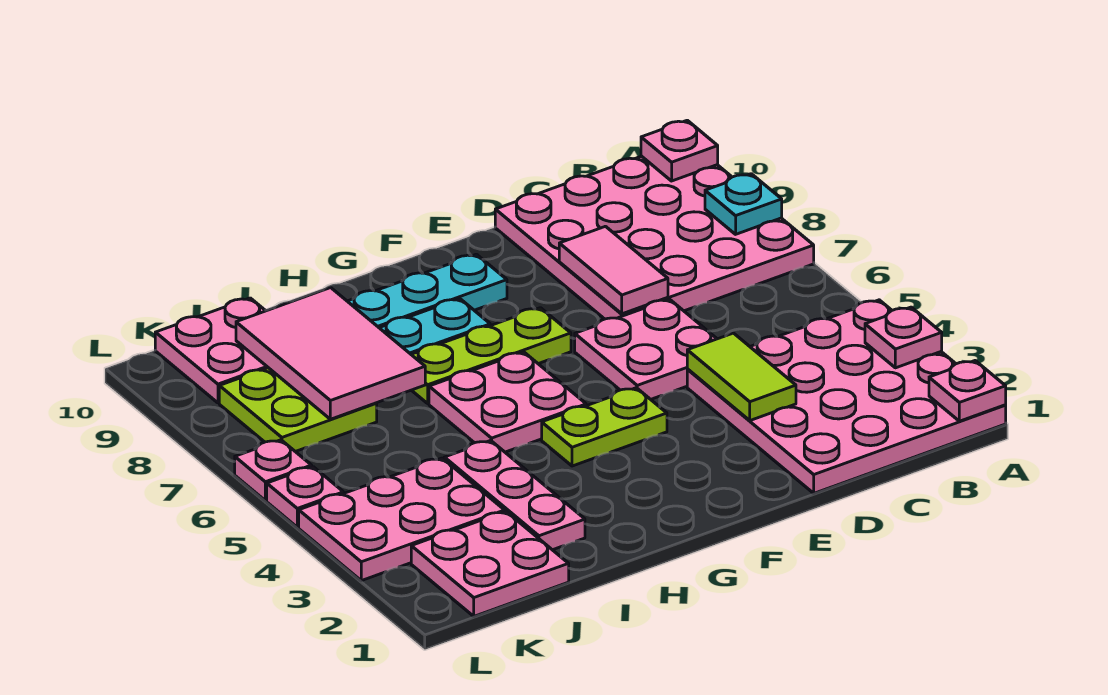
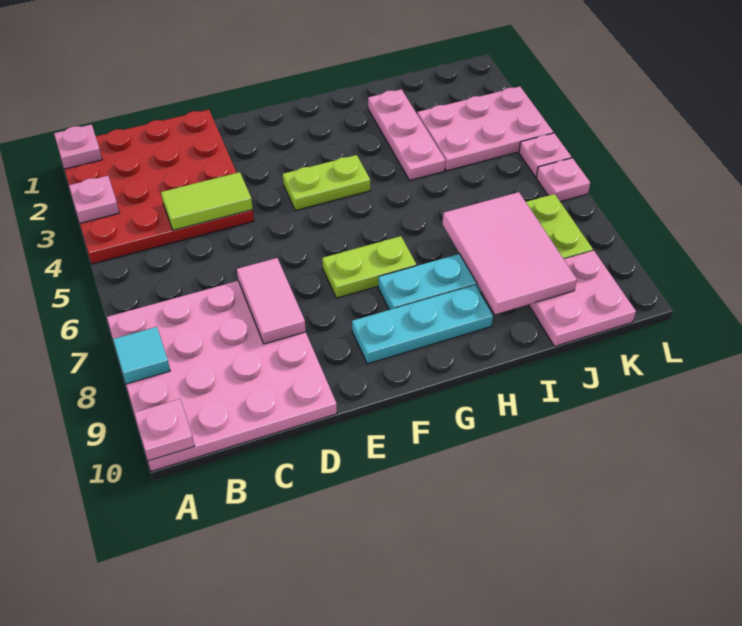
pink 4x4 plate [687,300,1006,493] -> red 4x4 plate [64,110,254,264]
cyan 1x1 plate [705,174,782,234] -> cyan 1x1 tile [113,327,170,384]
lime 1x2 tile [687,333,796,420] -> lime 1x2 tile turned to [161,172,253,230]
pink 2x2 plate [575,299,717,399] -> none
lime 1x3 plate [411,308,571,403] -> lime 1x2 plate [322,236,416,298]
pink 2x2 plate [429,352,586,452] -> none
pink 2x2 plate [411,512,569,616] -> none

